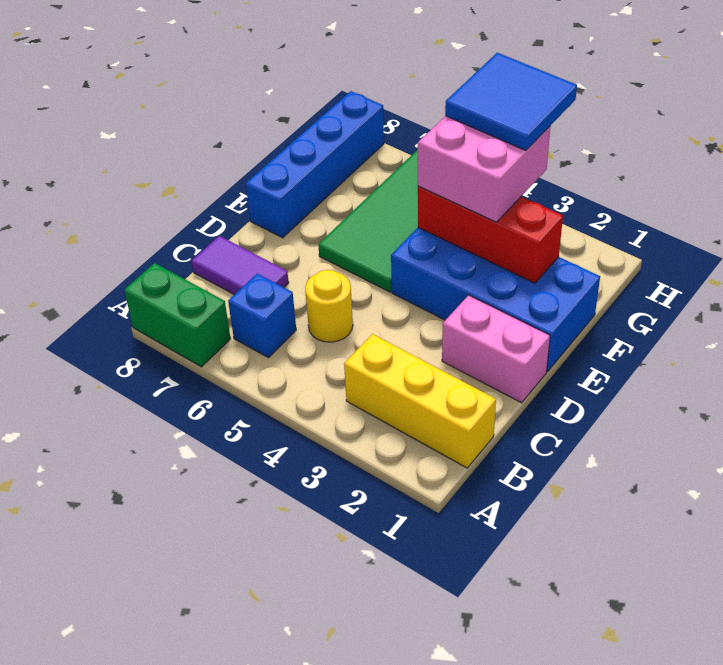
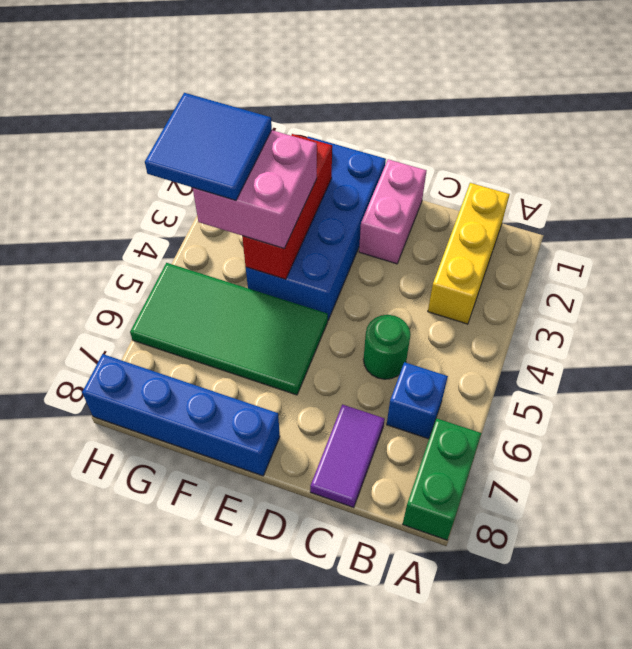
yellow 1x1 round brick [305,270,353,342] -> green 1x1 round brick [363,315,411,379]

